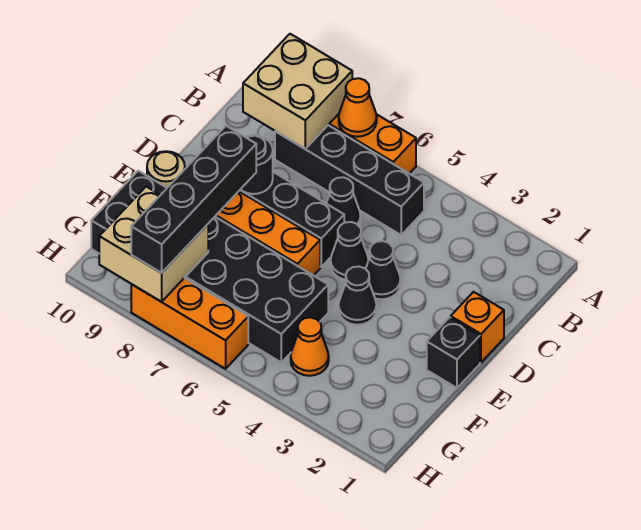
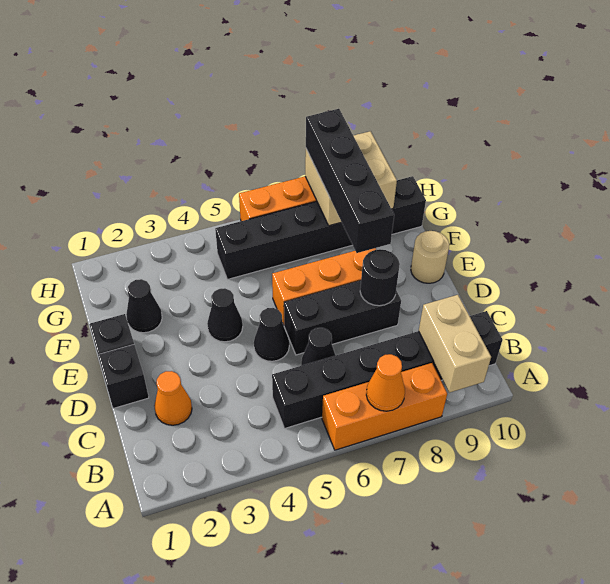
tan 2x2 brick [243,34,352,149] -> tan 1x2 brick [419,295,491,393]
black 1x4 brick [275,125,424,235] -> black 1x6 brick [272,311,502,428]
orange 1x1 brick [451,292,504,362] -> black 1x1 brick [98,345,149,408]
black 1x1 cone [365,241,401,299] -> black 1x1 cone moved to [126,279,162,333]
black 2x6 brick [91,171,328,362] -> black 1x6 brick [215,176,426,279]
orange 1x1 cone [291,317,329,376] -> orange 1x1 cone moved to [154,371,192,425]

